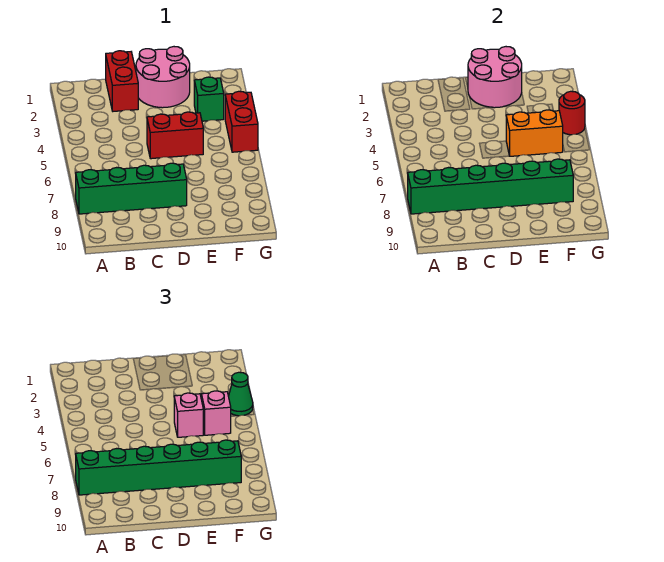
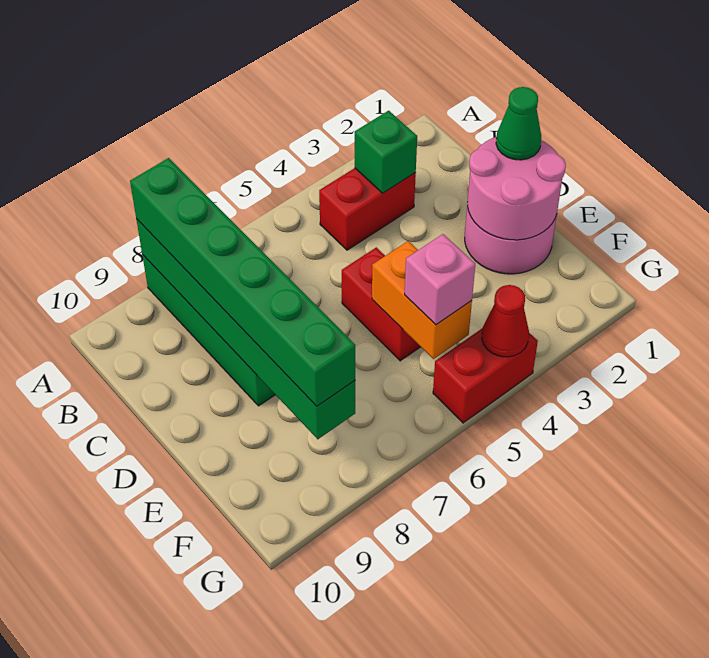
red 1x2 brick [106,51,138,111] -> red 1x2 brick moved to [319,168,416,250]
pink 1x1 brick [174,393,203,437] -> none
green 1x1 brick [194,77,224,121] -> green 1x1 brick moved to [355,111,417,193]
red 1x1 round brick [559,91,585,135] -> red 1x1 cone [482,285,529,357]
green 1x1 cone [229,372,253,416] -> green 1x1 cone moved to [496,87,541,160]

